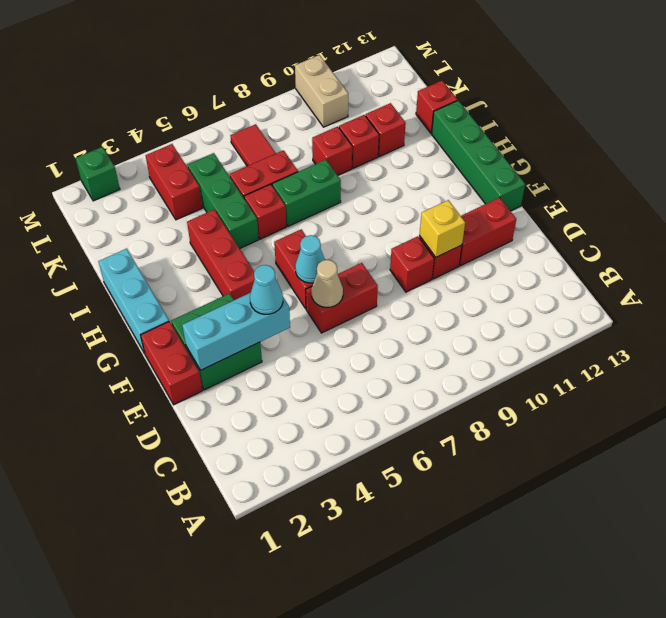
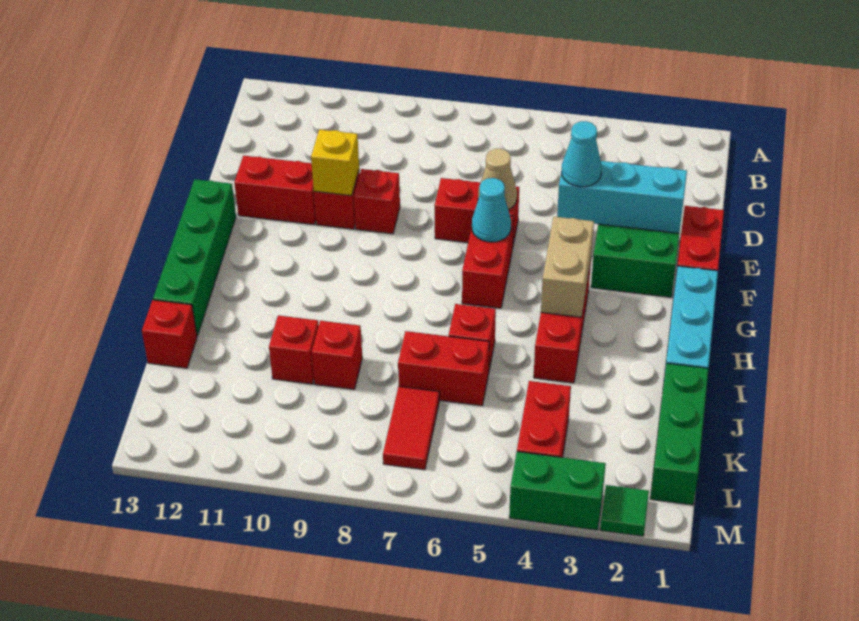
green 1x3 brick [187,153,259,249] -> green 1x3 brick moved to [650,363,709,505]
green 1x2 brick [272,160,341,226] -> green 1x2 brick moved to [509,452,606,530]
red 1x1 brick [366,103,406,156] -> none
tan 1x2 brick [295,55,348,127] -> tan 1x2 brick moved to [541,217,594,317]
green 1x1 brick [75,147,120,201] -> green 1x1 tile [600,485,649,536]

